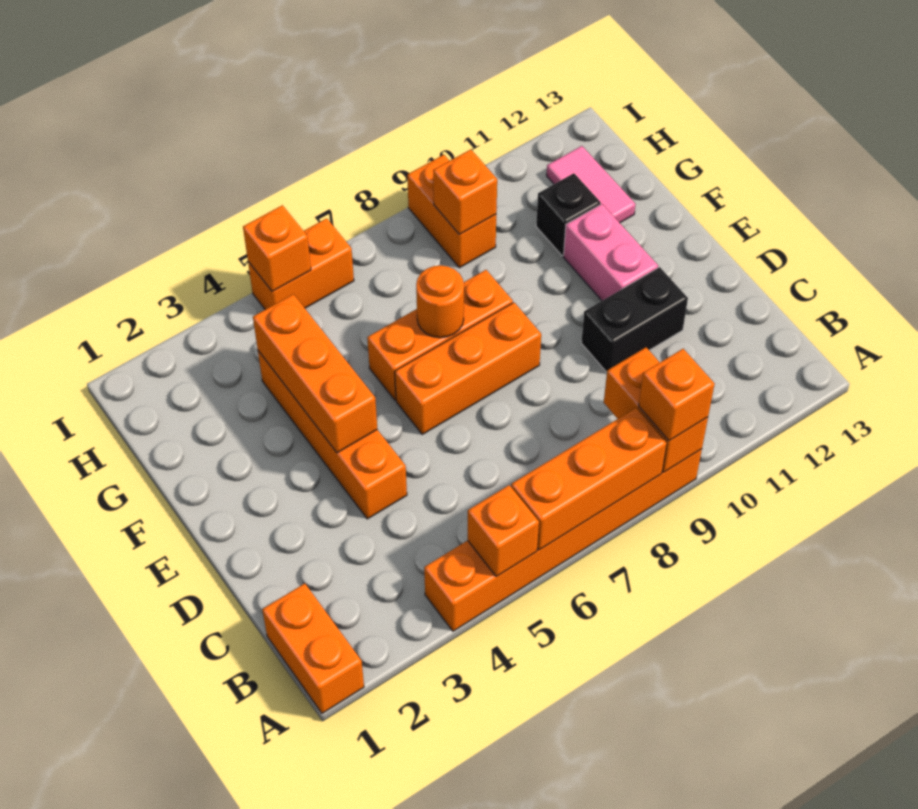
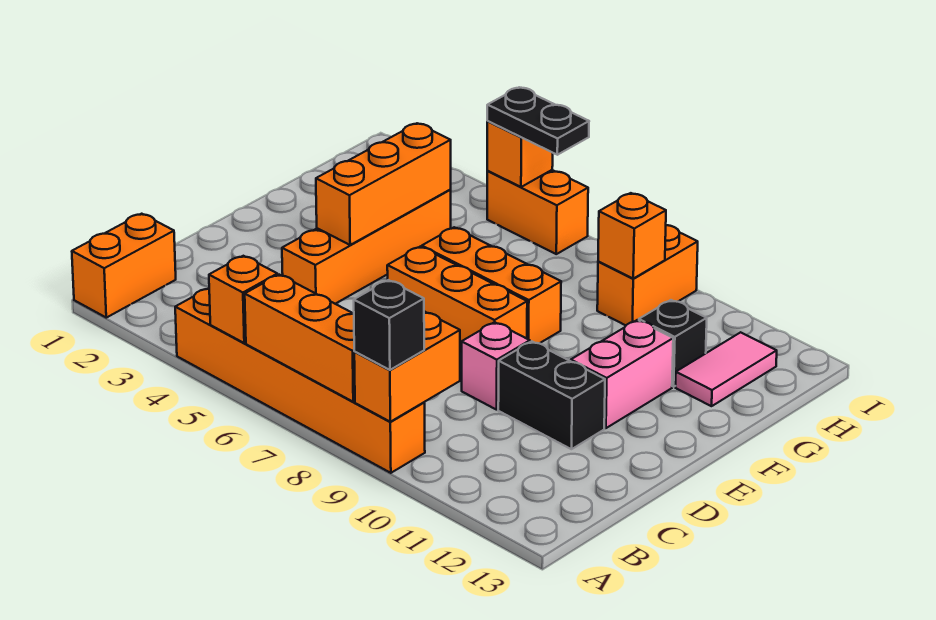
orange 1x1 brick [639,349,714,441] -> black 1x1 brick [354,280,424,370]
none -> pink 1x1 brick [462,322,530,410]
orange 1x1 round brick [416,265,464,338] -> none
none -> black 1x2 plate [487,88,589,155]

